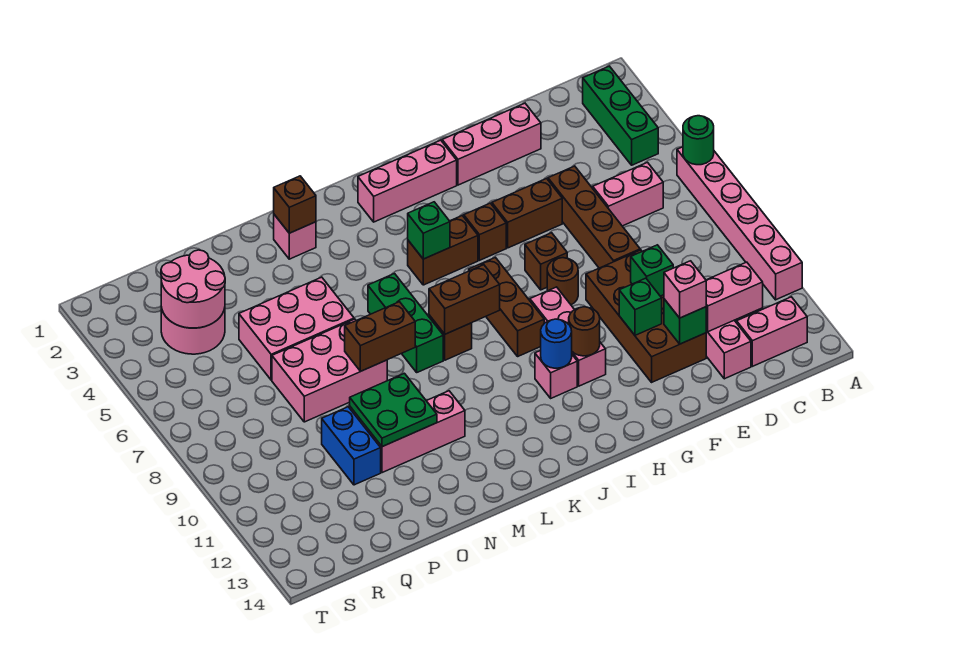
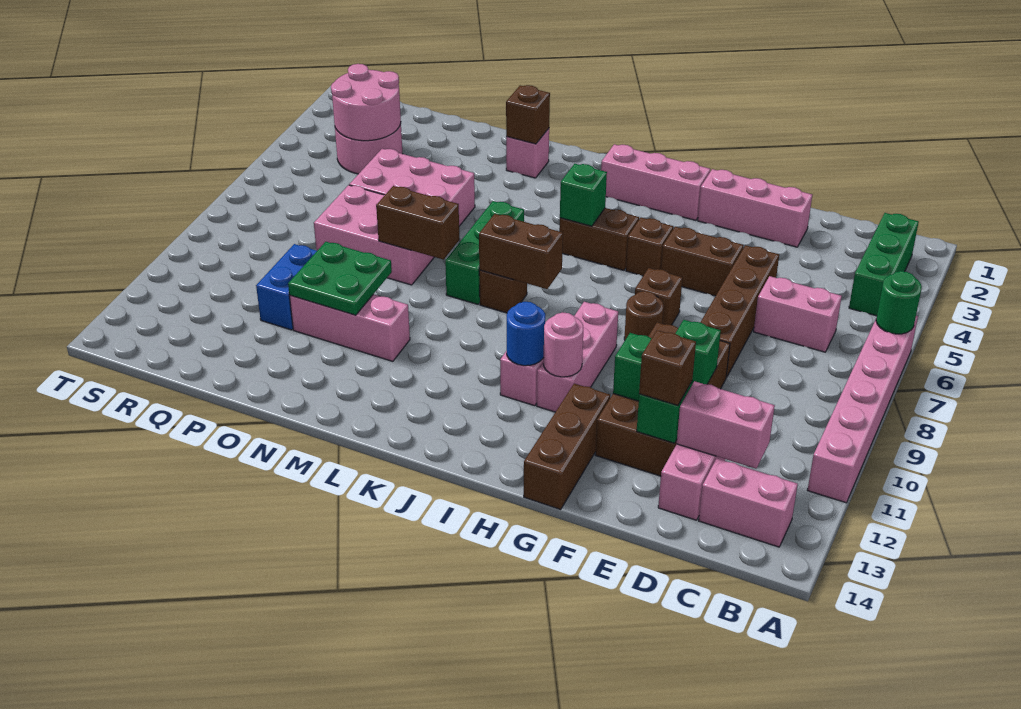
pink 1x1 brick [664,261,706,318] -> brown 1x1 brick [639,330,696,406]
brown 1x1 round brick [569,307,600,356] -> pink 1x1 round brick [544,312,583,377]
brown 1x3 brick [469,257,544,356] -> brown 1x3 brick moved to [524,384,610,509]

